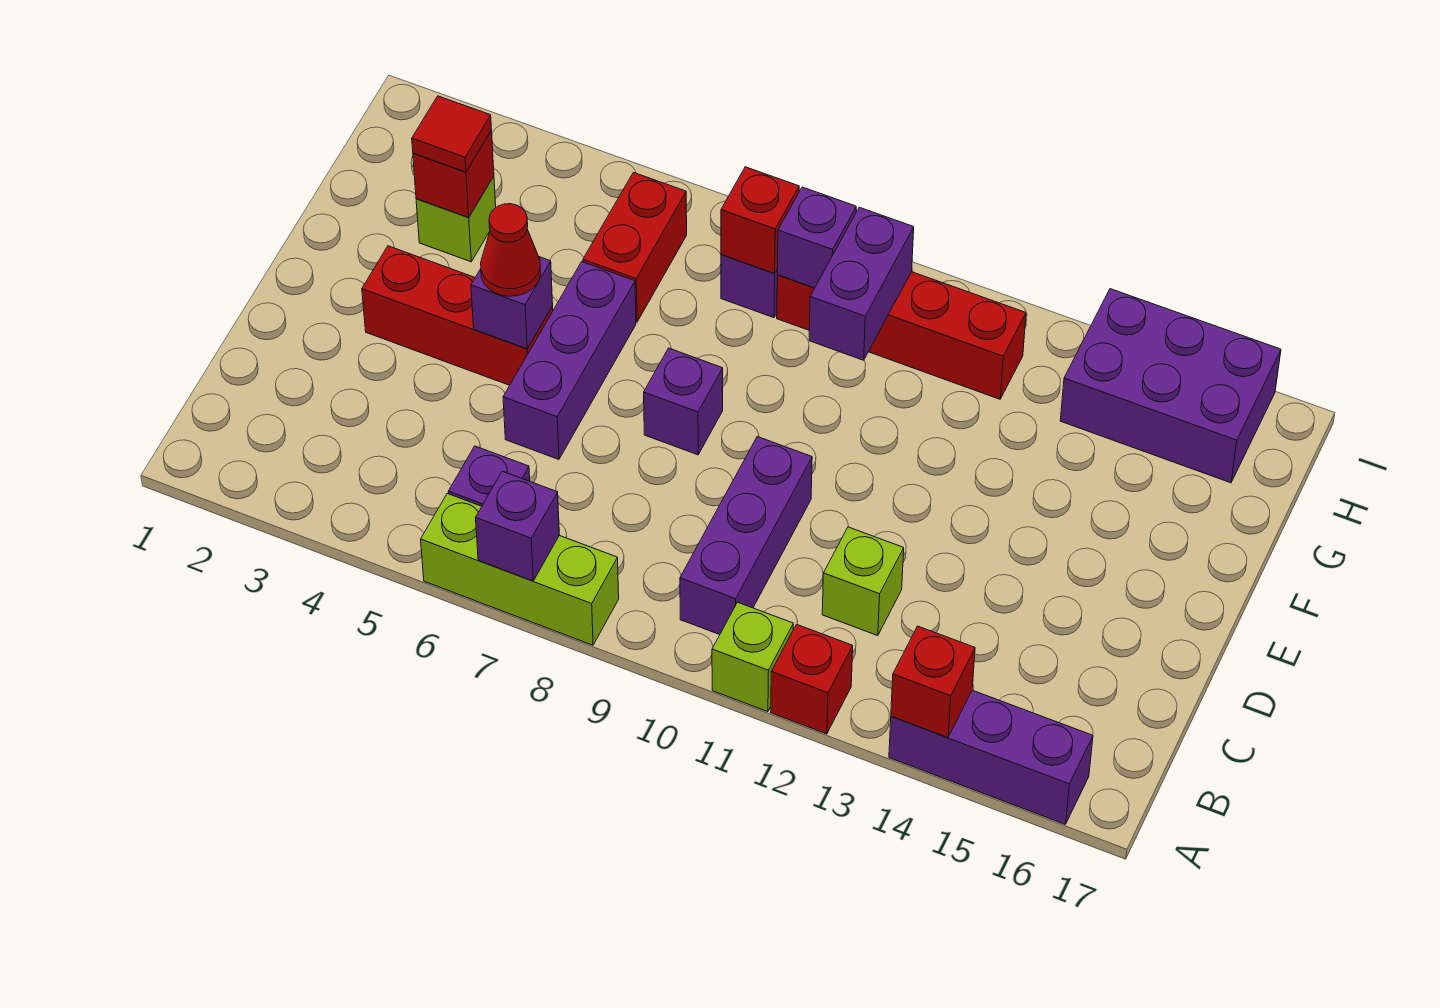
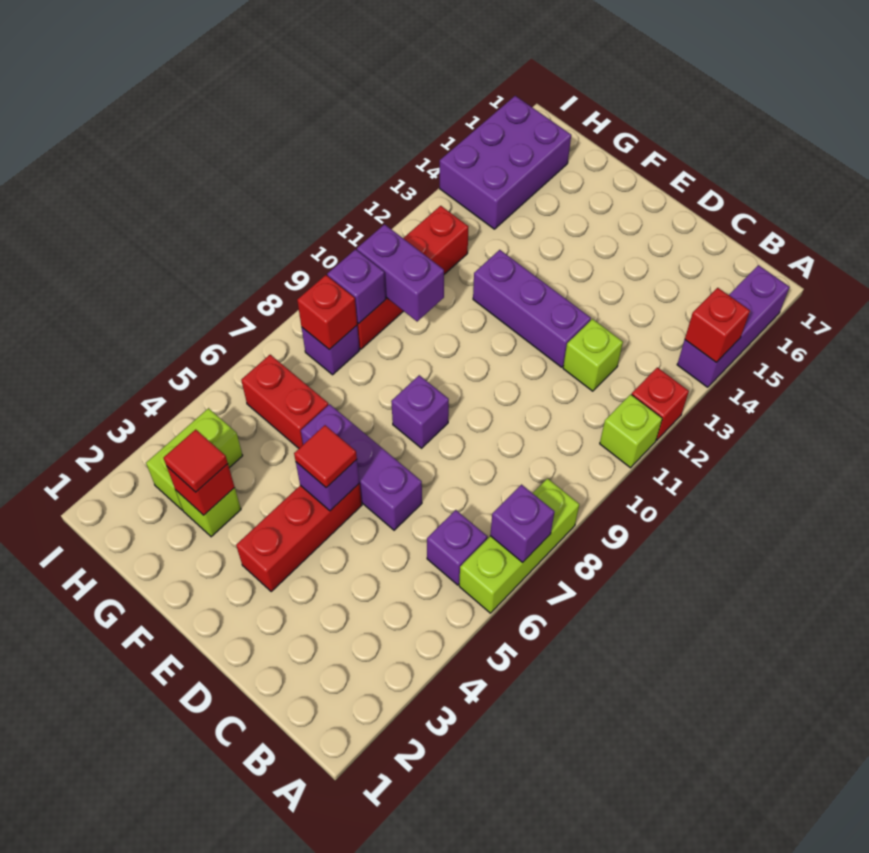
purple 1x3 brick [680,437,812,635] -> purple 1x3 brick moved to [473,250,591,367]
red 1x1 cone [481,204,541,296] -> red 1x1 tile [294,425,357,488]
none -> lime 1x2 brick [146,408,243,510]

